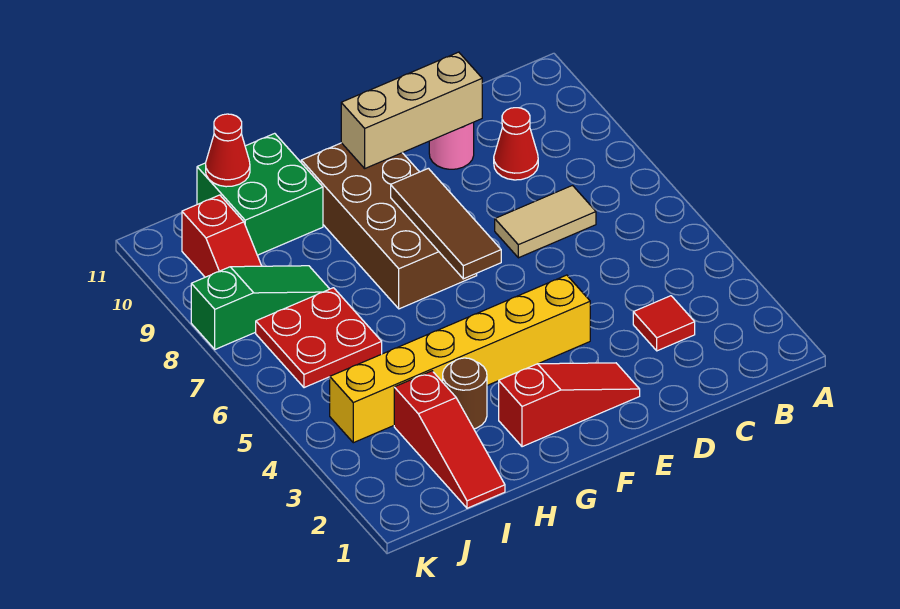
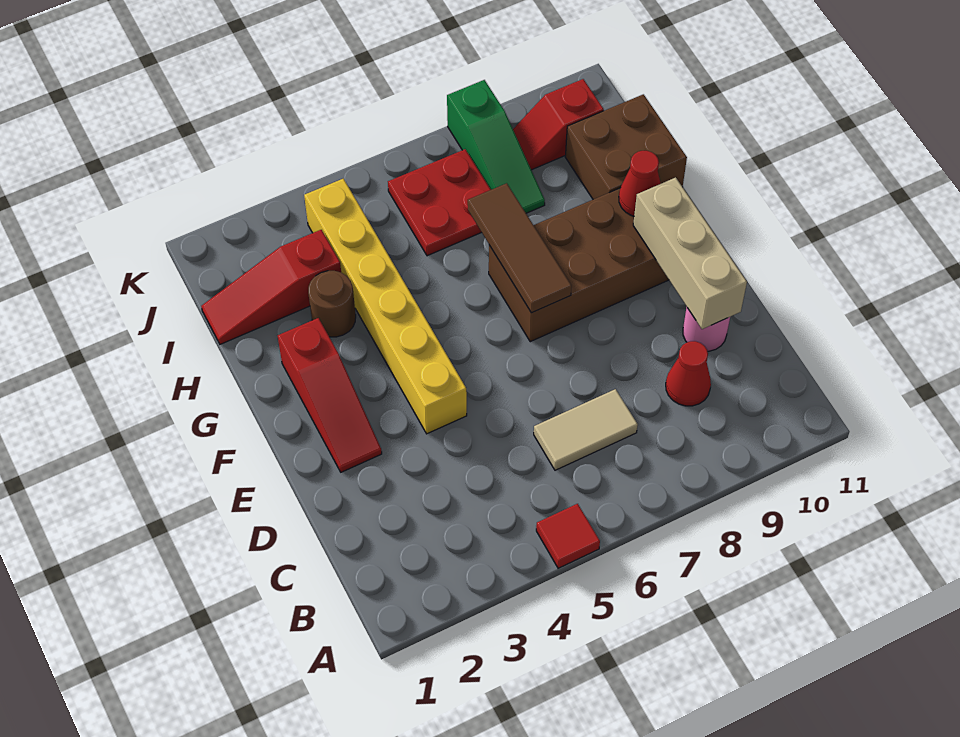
red 1x1 tile [633,296,695,351] -> red 1x1 tile moved to [536,504,600,568]
tan 1x2 tile [495,186,596,258] -> tan 1x2 tile turned to [534,389,638,470]
brown 1x3 tile [391,168,501,279] -> brown 1x3 tile turned to [468,183,572,313]
green 2x2 brick [197,133,323,255] -> brown 2x2 brick [565,94,687,199]
red 1x1 cone [206,114,250,187] -> red 1x1 cone moved to [619,151,661,216]

